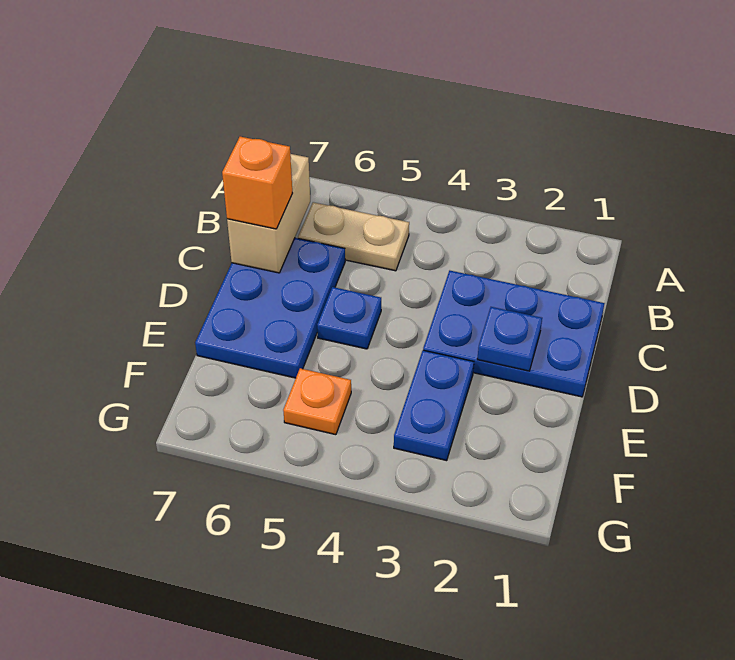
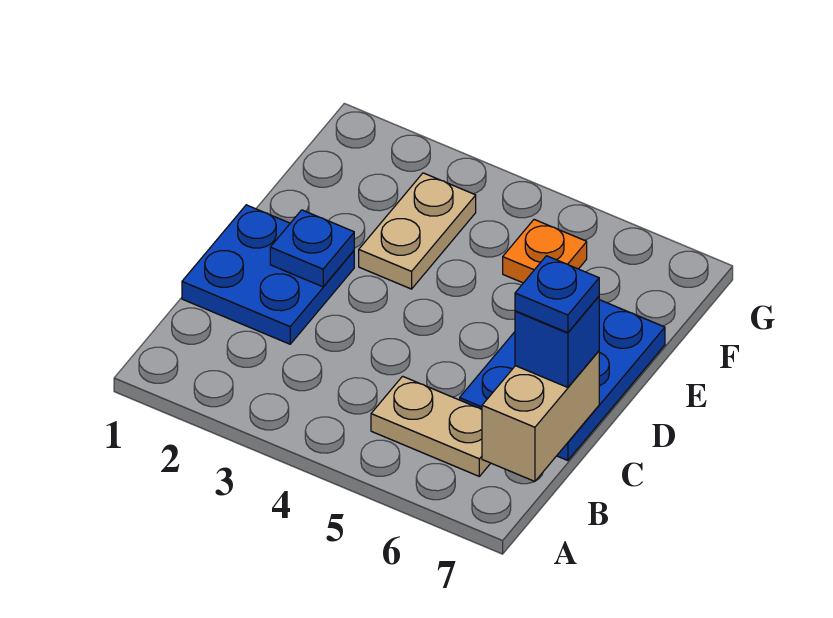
blue 2x3 plate [423,271,605,397] -> blue 2x2 plate [182,205,354,344]
orange 1x1 brick [222,137,292,229] -> blue 1x1 brick [515,296,599,387]
blue 1x1 plate [317,287,381,349] -> blue 1x1 plate moved to [515,256,599,333]
blue 1x2 plate [394,350,474,461] -> tan 1x2 plate [359,173,476,289]

